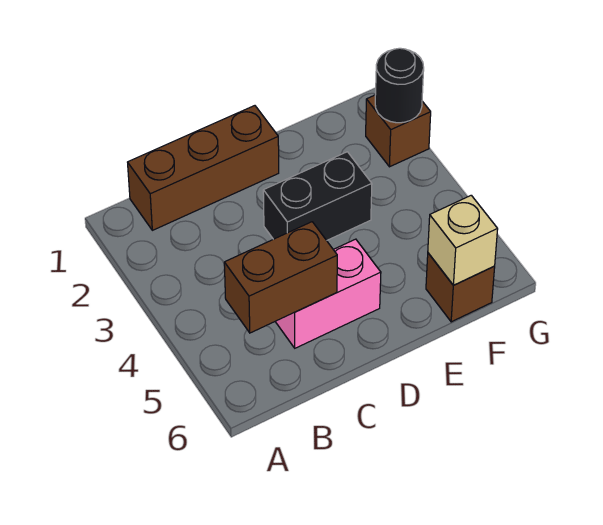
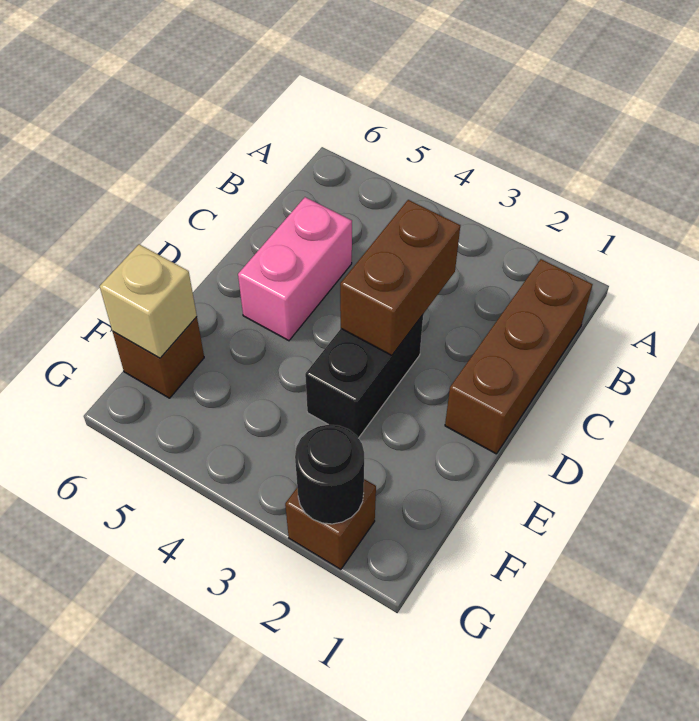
brown 1x2 brick [224,222,337,333] -> brown 1x2 brick moved to [340,200,460,355]

